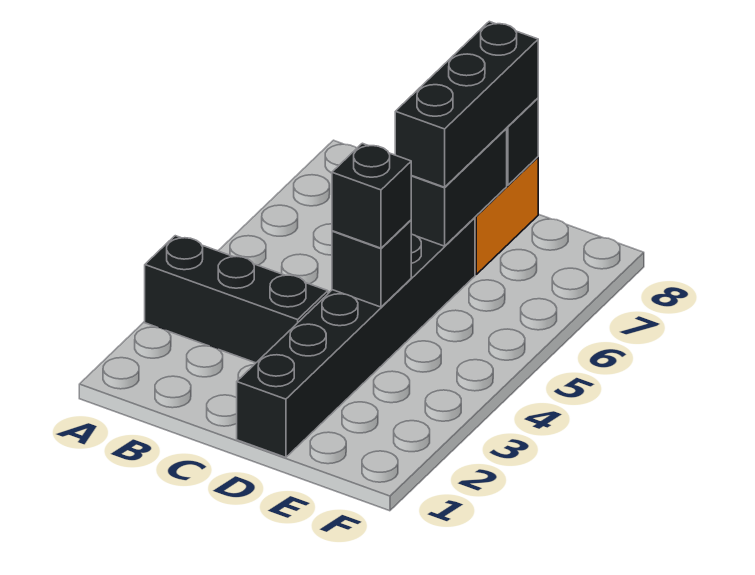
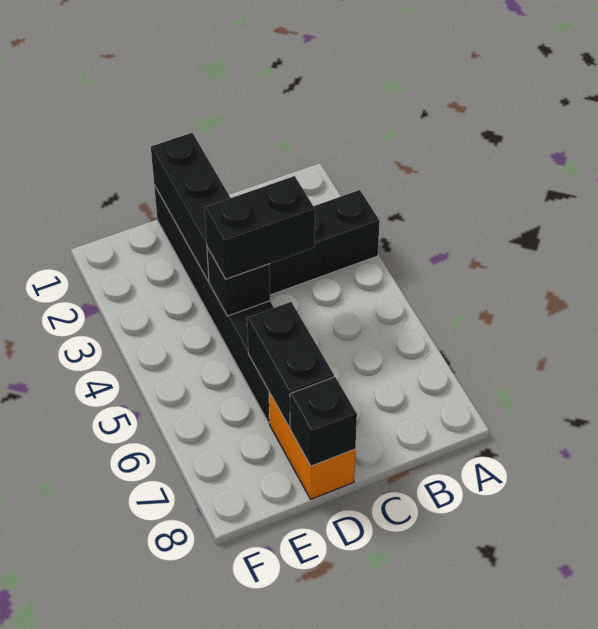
black 1x1 brick [332,143,411,248] -> black 1x2 brick [204,176,315,279]
black 1x3 brick [395,22,538,187] -> black 1x3 brick moved to [151,133,230,281]

